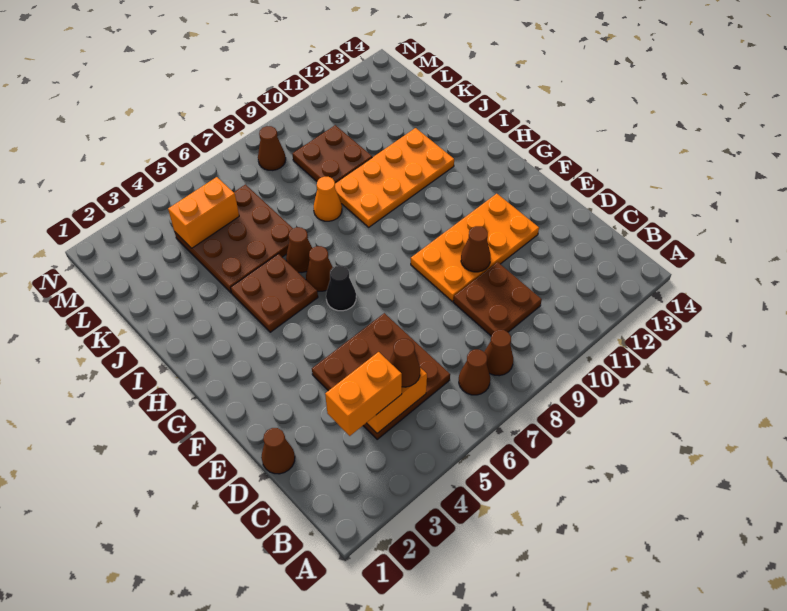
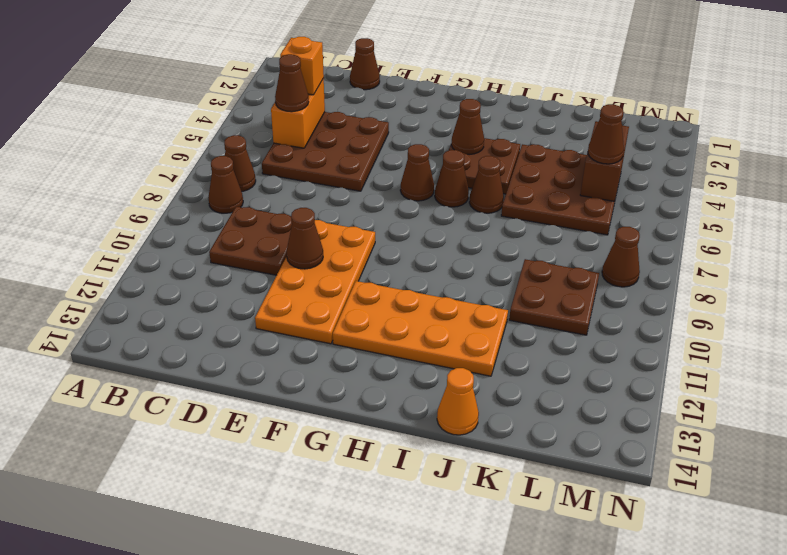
orange 1x2 brick [325,352,402,436] -> orange 1x1 brick [280,37,324,95]
black 1x1 cone [326,265,356,311] -> brown 1x1 cone [400,144,434,201]
none -> brown 1x1 cone [451,99,484,154]
orange 2x4 plate [335,128,454,227] -> orange 2x4 plate turned to [333,281,508,376]
orange 1x1 cone [314,177,342,221] -> orange 1x1 cone moved to [437,368,479,435]
orange 1x2 brick [168,177,239,248] -> brown 1x2 brick [580,121,629,201]
none -> brown 1x1 cone [588,104,624,164]

